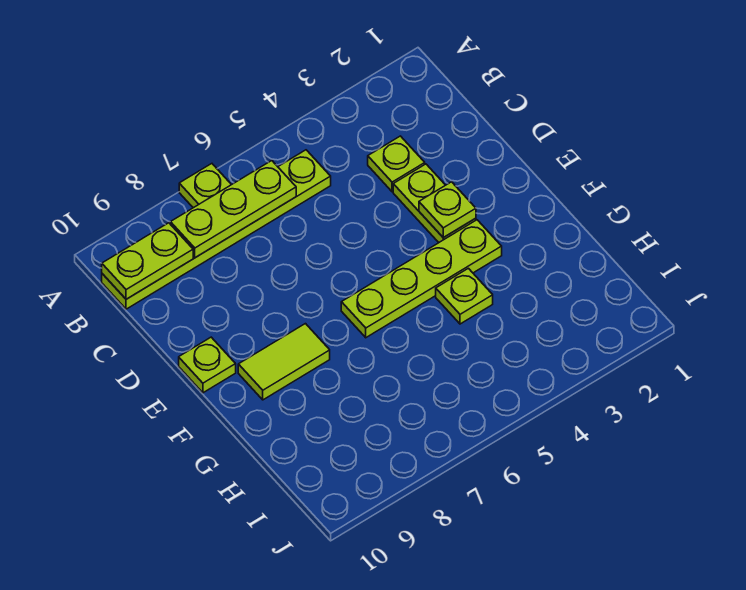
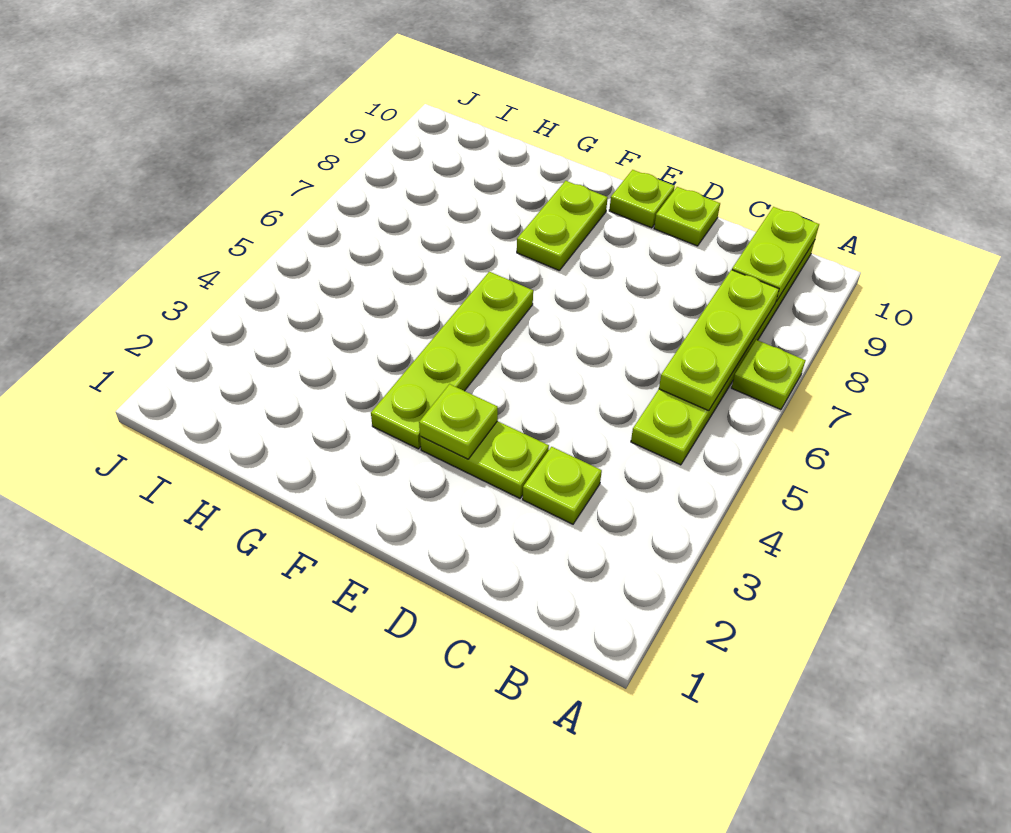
lime 1x2 tile [238,324,330,400] -> lime 1x2 plate [517,181,608,270]
lime 1x1 plate [436,268,493,324] -> lime 1x1 plate moved to [654,187,720,246]

